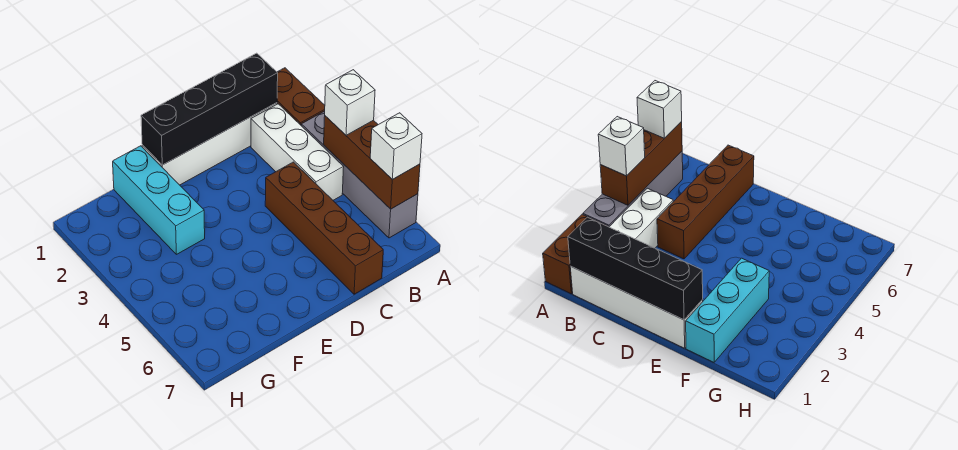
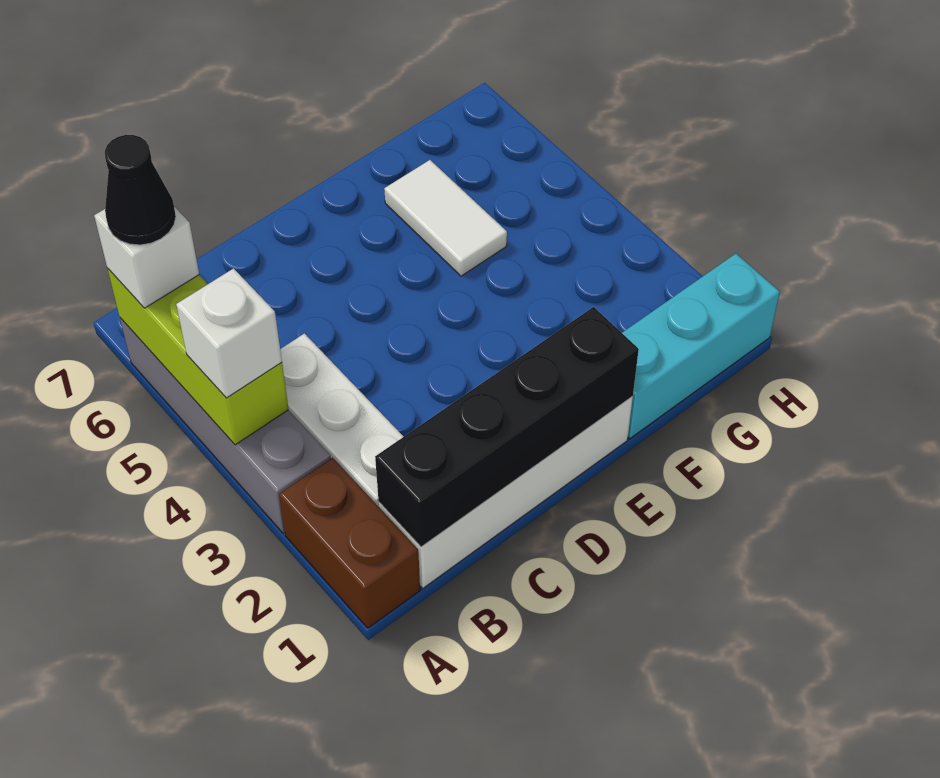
brown 1x3 brick [324,116,420,209] -> lime 1x3 brick [108,269,289,445]
none -> black 1x1 cone [105,135,176,245]
brown 1x4 brick [265,162,383,294] -> none
cyan 1x3 brick [113,146,205,254] -> cyan 1x3 brick turned to [622,254,780,439]
none -> white 1x2 tile [384,160,507,276]

